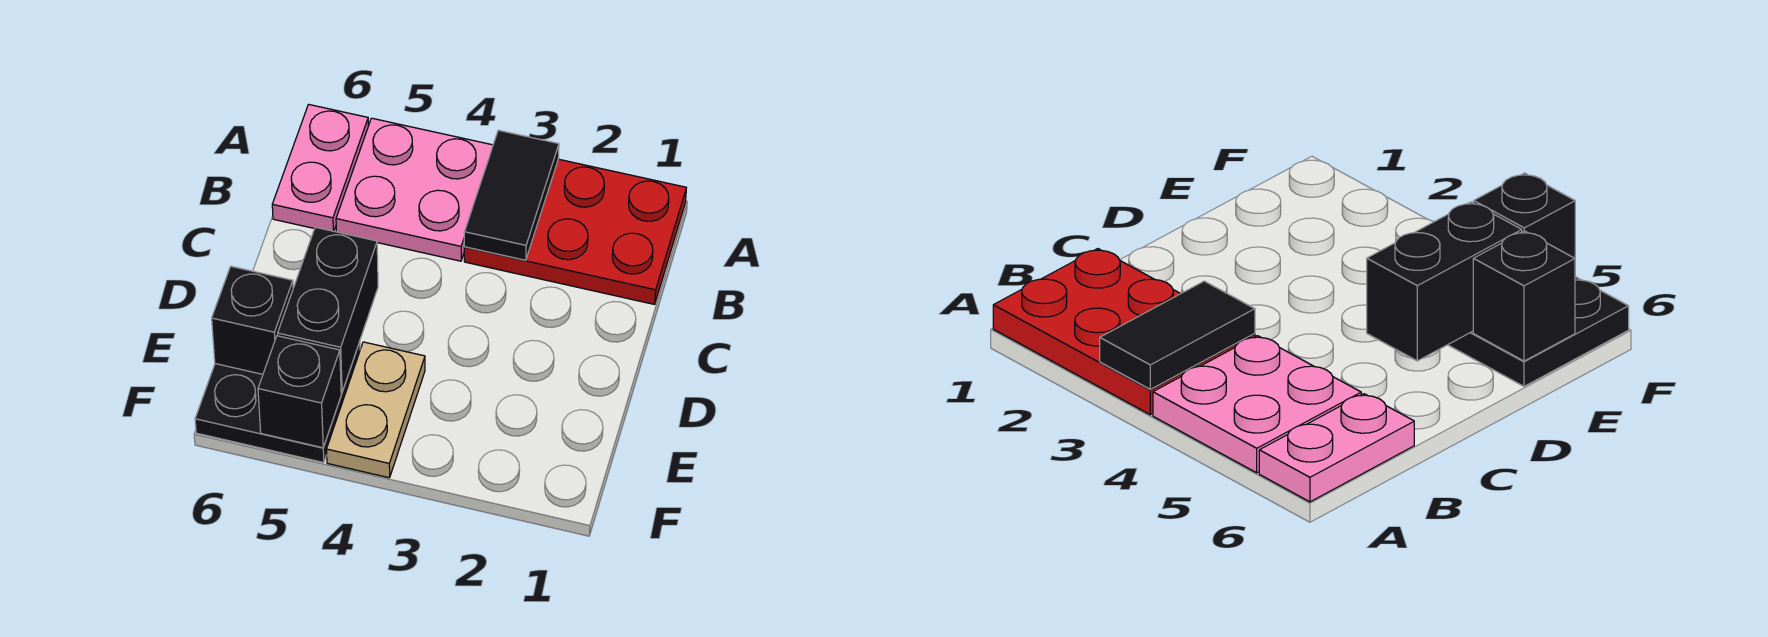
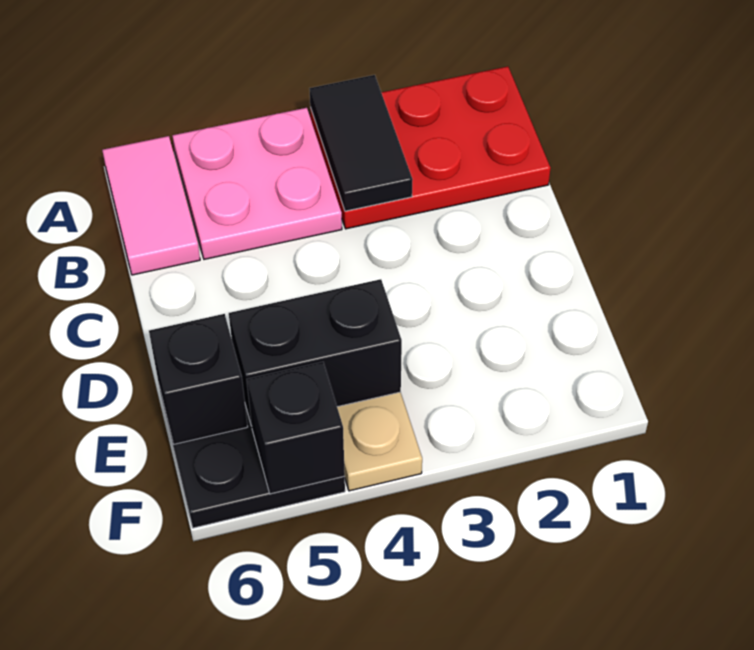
pink 1x2 plate [272,104,368,231] -> pink 1x2 tile [102,136,200,275]
black 1x2 brick [278,227,378,393] -> black 1x2 brick turned to [229,279,402,426]

